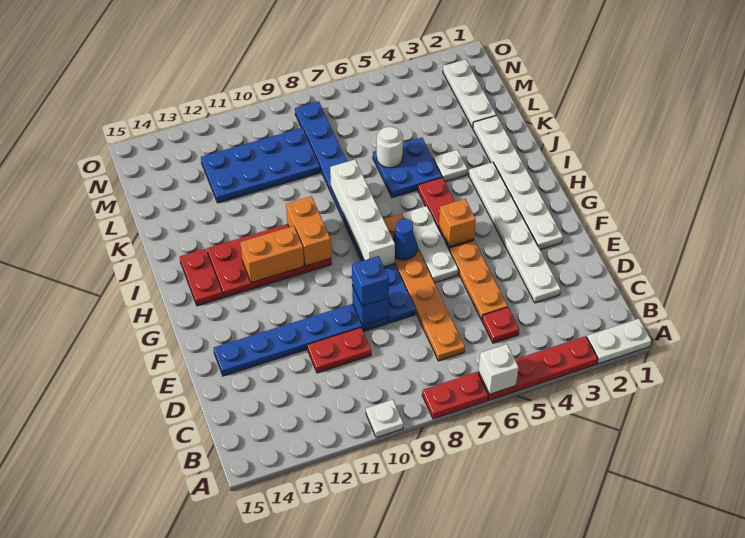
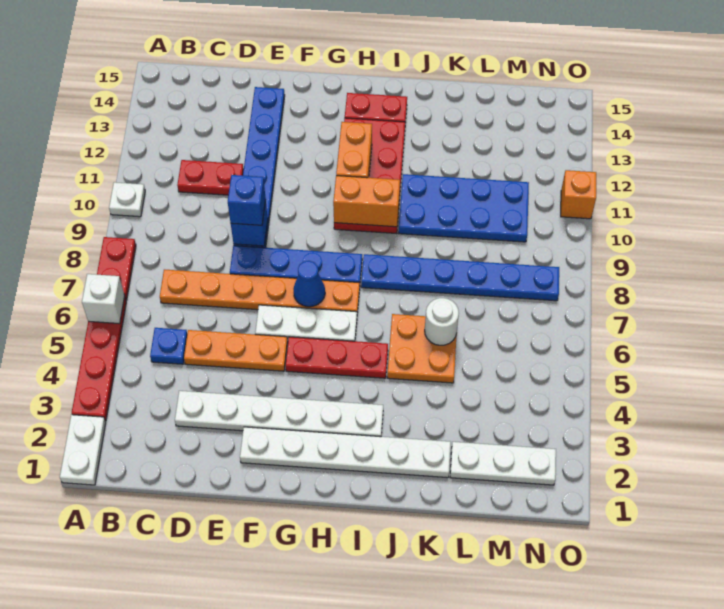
red 1x1 plate [482,307,519,343] -> blue 1x1 plate [150,328,187,364]
red 1x2 plate [307,328,371,373] -> red 1x2 plate turned to [177,160,244,195]
orange 1x1 brick [439,199,476,247] -> orange 1x1 brick moved to [561,170,596,219]
white 1x4 brick [330,160,395,267] -> none
white 1x1 plate [433,150,467,182] -> none
blue 2x2 plate [373,138,442,198] -> orange 2x2 plate [387,314,457,383]
blue 2x4 plate [201,128,320,203] -> blue 2x4 plate turned to [399,174,529,242]

